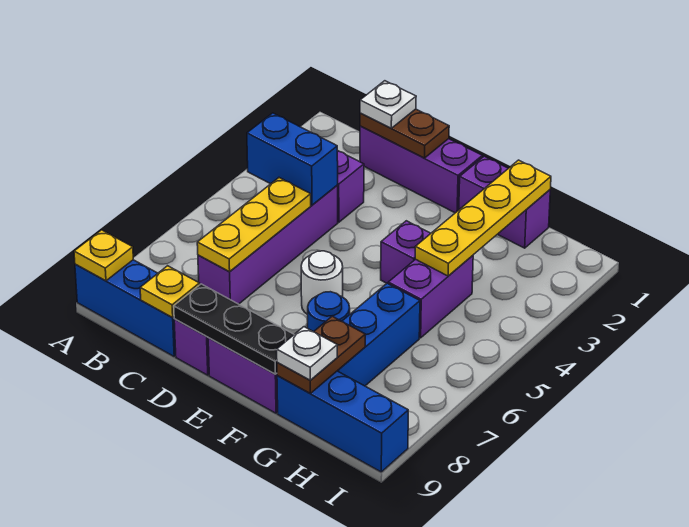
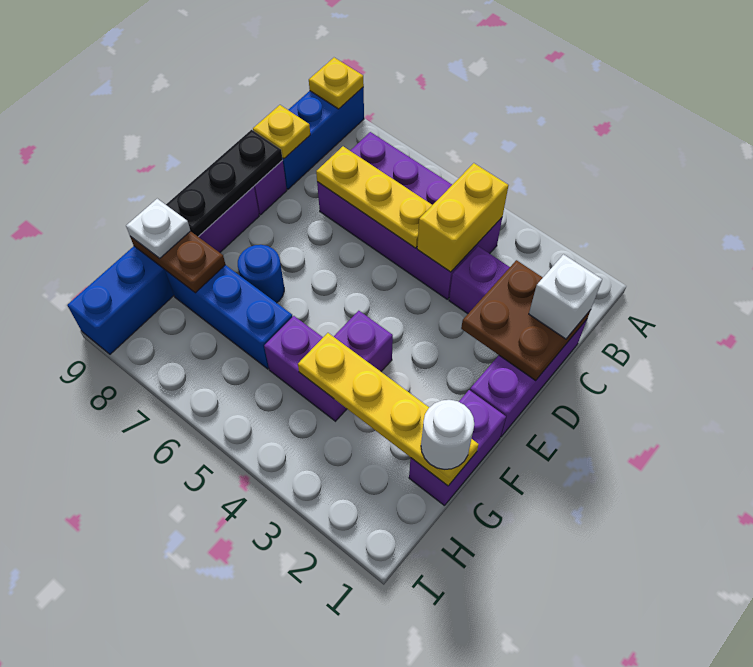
blue 1x2 brick [247,113,338,205] -> yellow 1x2 brick [417,163,509,272]
brown 1x2 plate [360,109,449,158] -> brown 2x2 plate [461,260,591,381]
white 1x1 plate [360,81,416,128] -> white 1x1 brick [529,255,602,339]
purple 1x4 brick [198,186,338,304] -> purple 2x4 brick [317,132,502,299]
white 1x1 round brick [301,251,343,315] -> white 1x1 round brick moved to [421,400,474,469]

